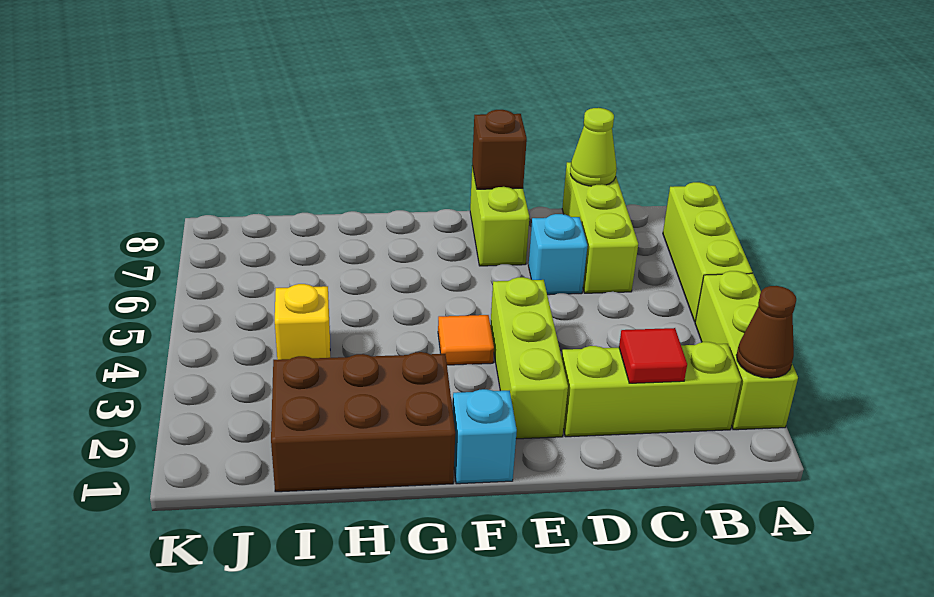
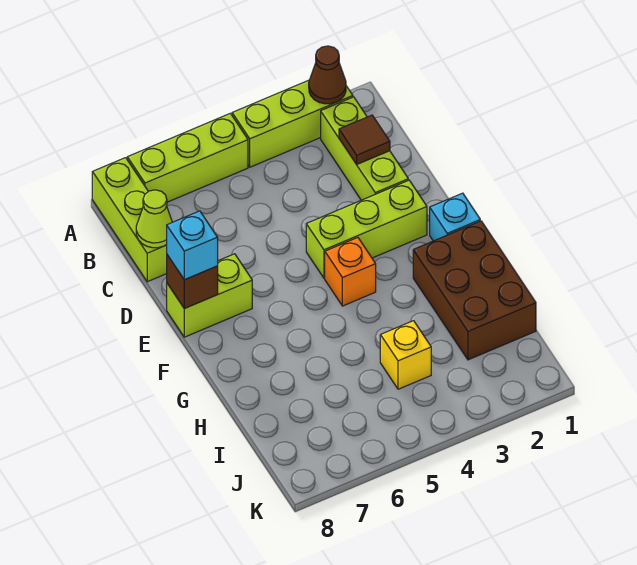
red 1x1 tile [619,328,687,383] -> brown 1x1 tile [339,115,390,164]
lime 1x3 brick [562,162,638,293] -> lime 1x3 brick turned to [92,158,167,282]
cyan 1x1 brick [528,214,588,295] -> cyan 1x1 brick moved to [167,211,218,280]
orange 1x1 tile [438,315,494,365] -> orange 1x1 brick [325,238,376,306]

